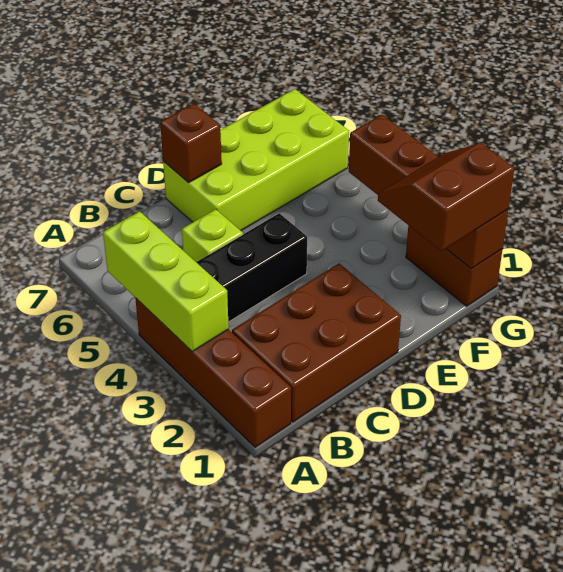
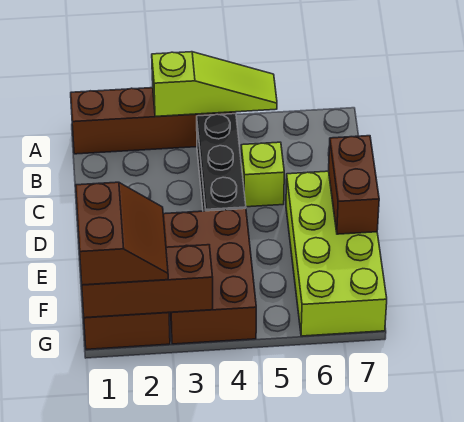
lime 1x3 brick [103,211,229,351] -> lime 1x3 slope [152,52,277,116]
brown 2x3 brick [232,264,401,422] -> brown 2x3 brick moved to [163,209,256,344]
brown 1x1 brick [160,104,222,183] -> brown 1x2 brick [329,136,379,234]
brown 1x4 brick [349,115,508,269] -> brown 1x3 brick [82,245,213,318]

